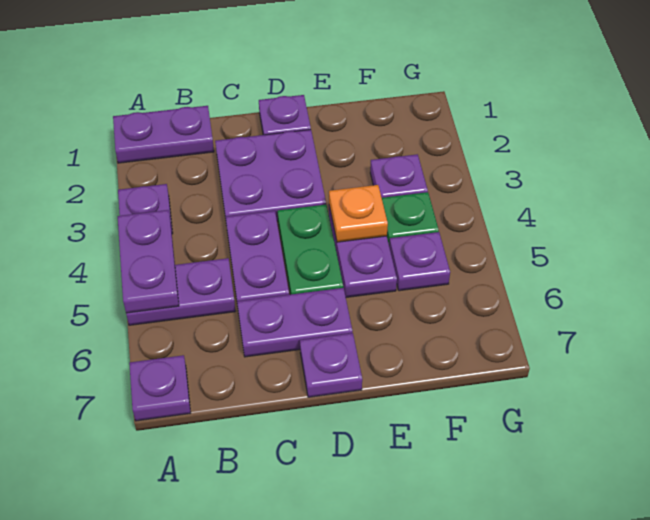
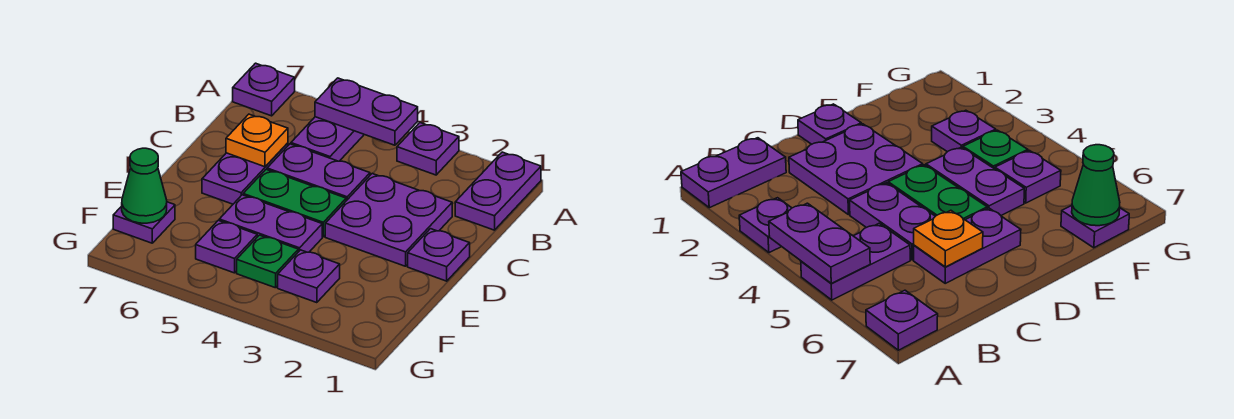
purple 1x1 plate [300,333,362,397] -> purple 1x1 plate moved to [113,202,175,243]
orange 1x1 plate [329,185,388,242] -> orange 1x1 plate moved to [226,114,288,167]
none -> green 1x1 cone [122,148,167,223]

